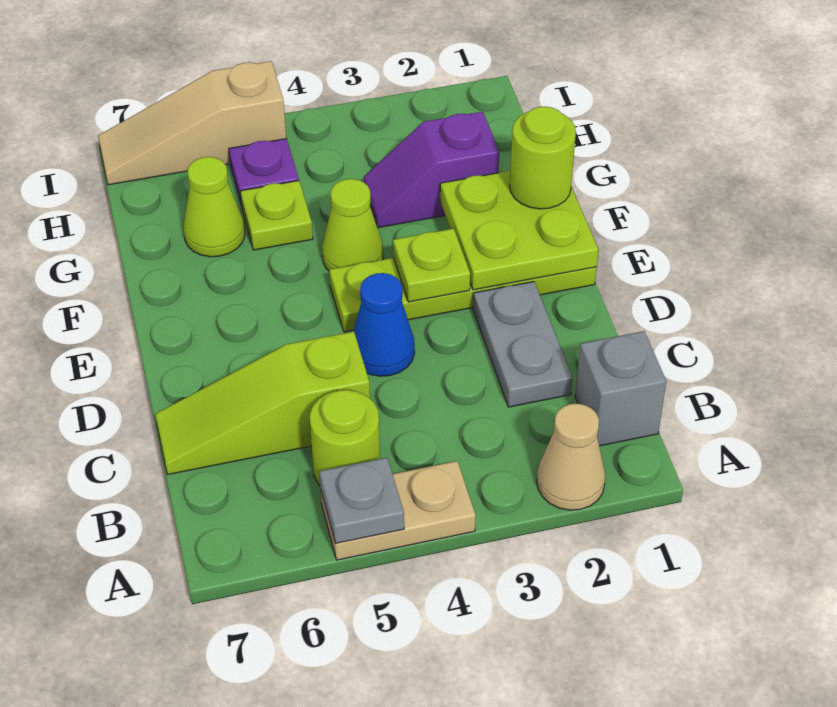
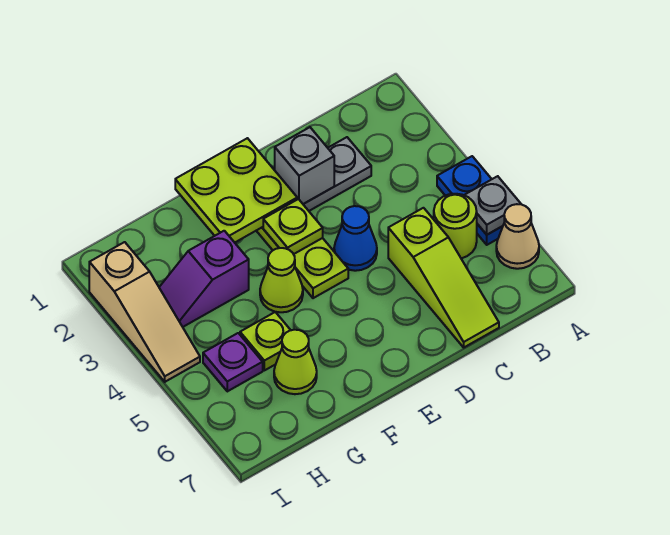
tan 1x1 cone [537,404,605,510] -> tan 1x1 cone moved to [496,204,539,269]
tan 1x2 plate [321,461,476,560] -> blue 1x2 plate [437,156,503,245]
grey 1x1 brick [575,331,666,446] -> grey 1x1 brick moved to [275,127,334,204]
lime 1x1 round brick [510,107,576,209] -> none
purple 1x2 slope [364,112,499,228] -> purple 1x2 slope turned to [159,231,249,327]
tan 1x3 slope [98,61,286,185] -> tan 1x3 slope moved to [89,242,200,382]

